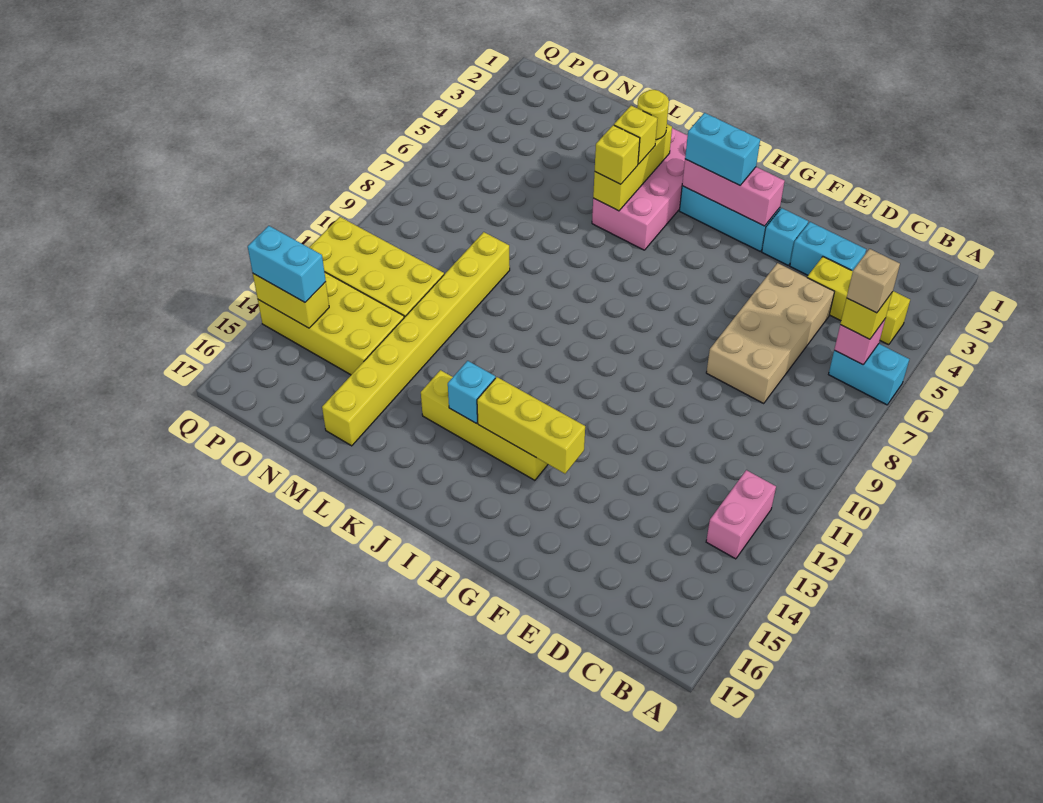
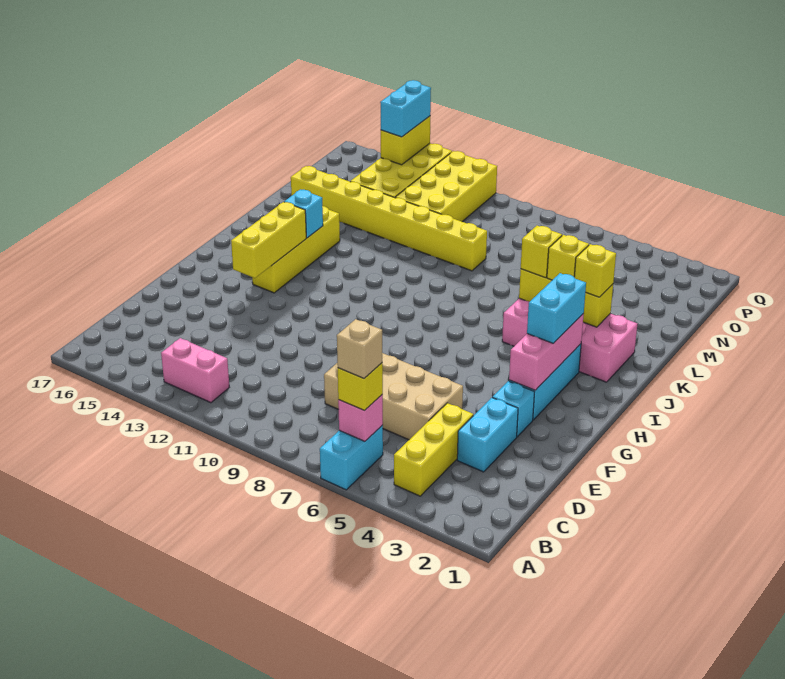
yellow 1x1 round brick [637,90,669,140] -> yellow 1x1 brick [574,244,616,297]

